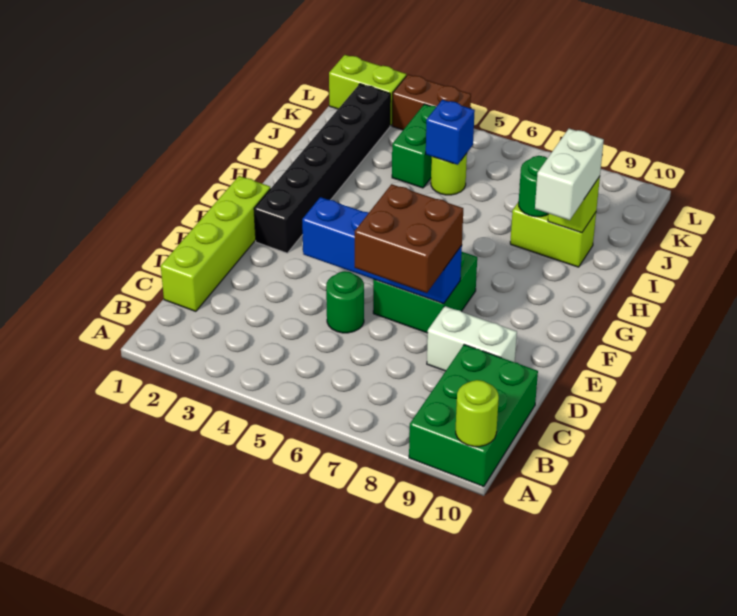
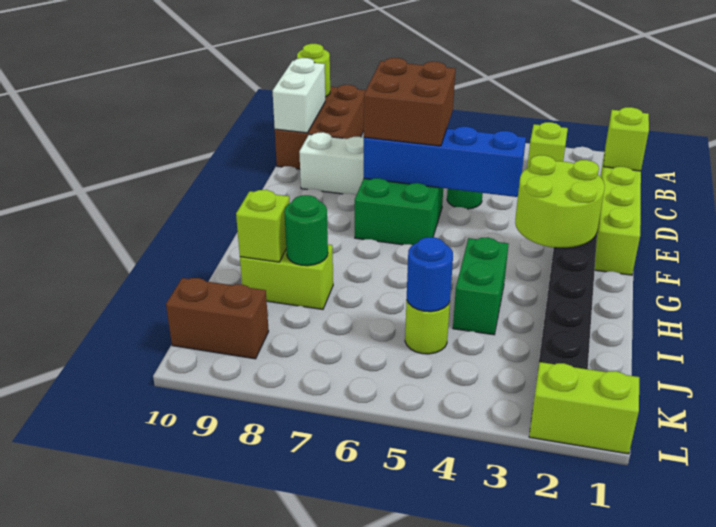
green 2x3 brick [409,345,538,487] -> brown 2x3 brick [275,85,366,169]
none -> lime 1x1 brick [527,122,568,168]
none -> lime 1x1 brick [604,107,649,171]
none -> lime 2x2 round brick [515,155,605,248]
white 1x2 brick [535,129,604,220] -> white 1x2 brick moved to [273,58,325,133]
green 1x2 brick [392,104,437,188] -> green 1x2 brick moved to [453,237,509,335]
blue 1x1 brick [426,100,475,165] -> blue 1x1 round brick [407,237,453,312]
brown 1x2 brick [392,74,471,130] -> brown 1x2 brick moved to [166,278,269,359]

